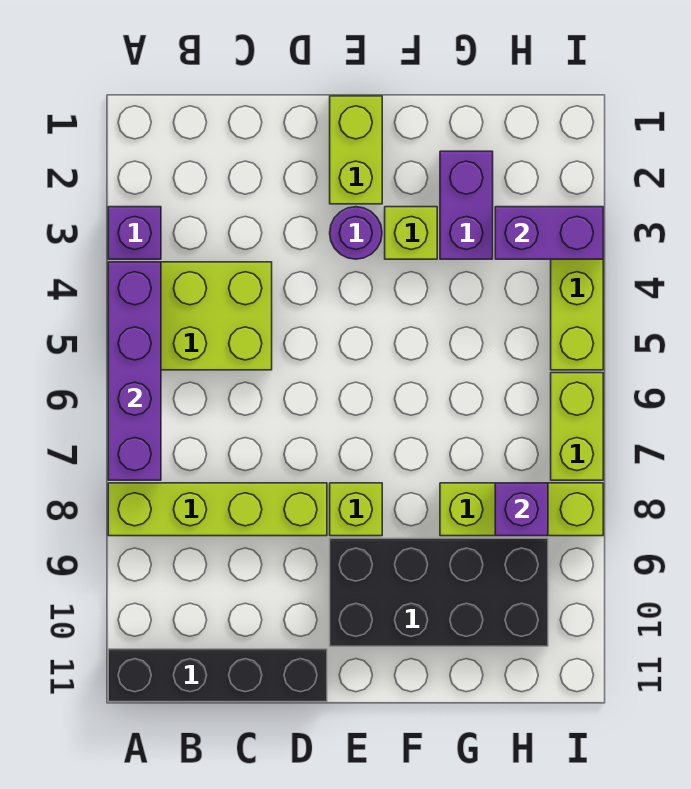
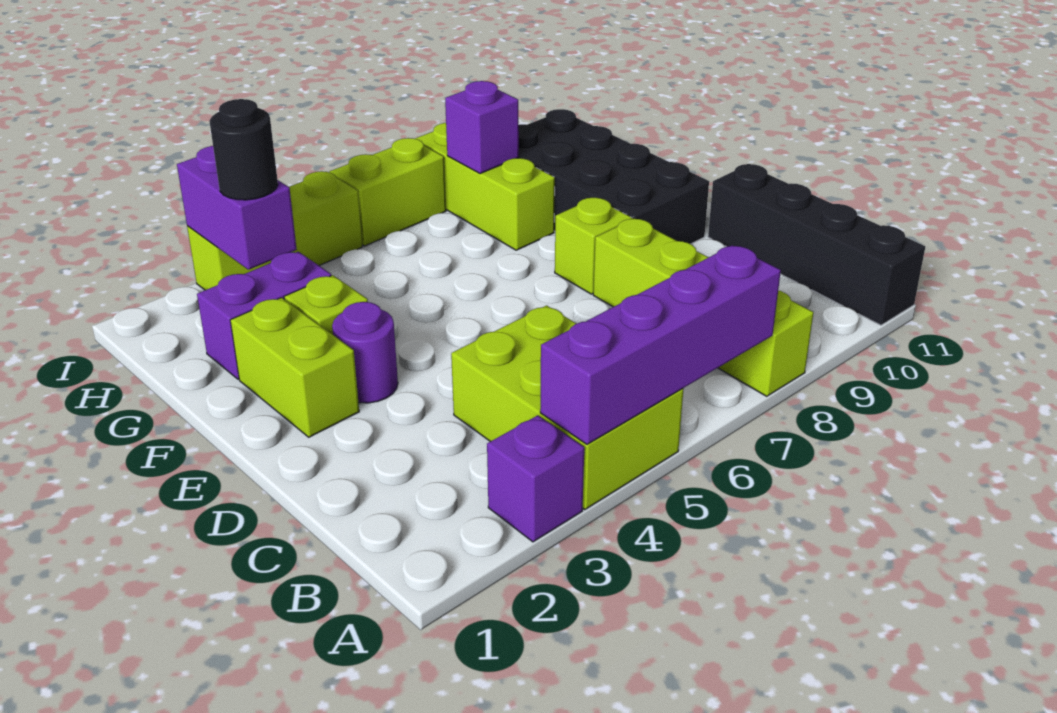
lime 1x2 brick [330,96,382,204] -> lime 1x2 brick turned to [230,298,359,437]
none -> black 1x1 round brick [209,99,278,200]

